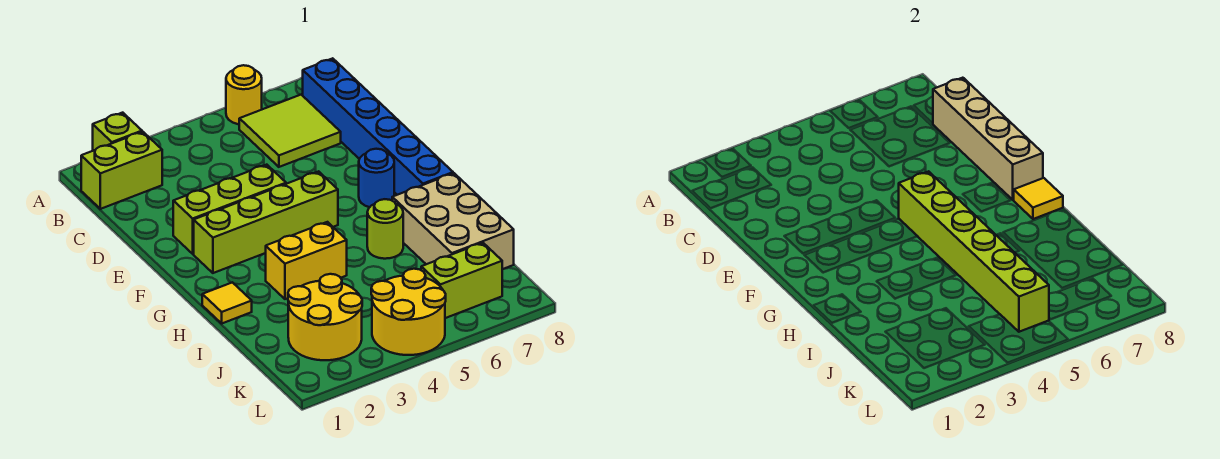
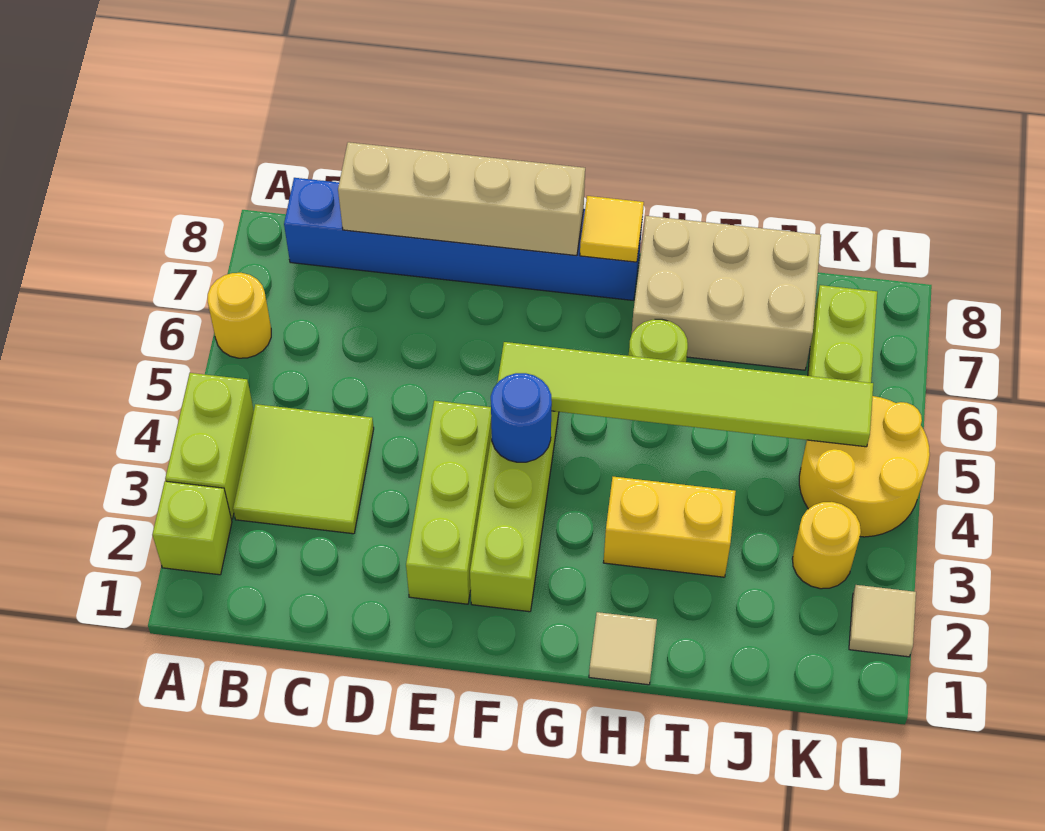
lime 1x2 brick [81,132,162,209] -> lime 1x2 brick moved to [165,373,254,519]
lime 2x2 tile [239,95,341,167] -> lime 2x2 tile moved to [233,404,374,534]
lime 1x6 brick [899,171,1049,332] -> lime 1x6 tile [497,342,873,447]
blue 1x1 round brick [359,149,394,207] -> blue 1x1 round brick moved to [491,373,552,462]
yellow 1x1 tile [202,282,252,323] -> tan 1x1 tile [589,612,657,685]
yellow 1x2 brick [266,222,347,299] -> yellow 1x2 brick turned to [603,477,736,577]
yellow 2x2 round brick [288,274,362,360] -> yellow 1x1 round brick [792,502,861,589]
none -> tan 1x1 tile [849,585,916,657]

